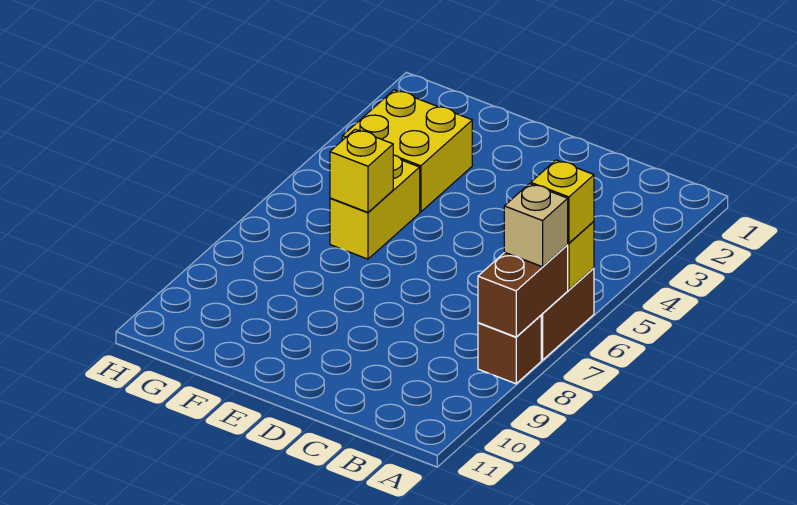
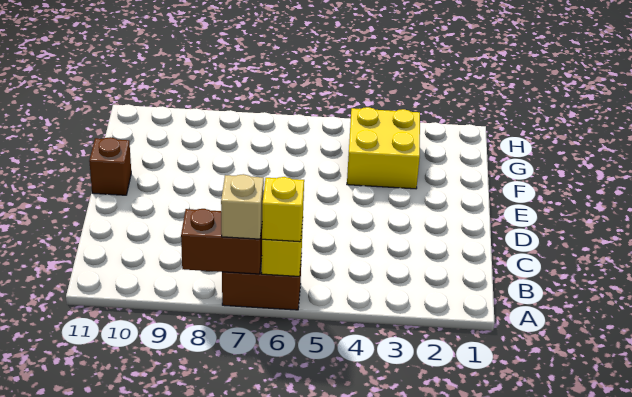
brown 1x1 brick [478,315,541,384] -> brown 1x1 brick moved to [89,137,131,195]
yellow 1x2 brick [330,155,420,259] -> none
yellow 1x1 brick [330,129,393,212] -> none

